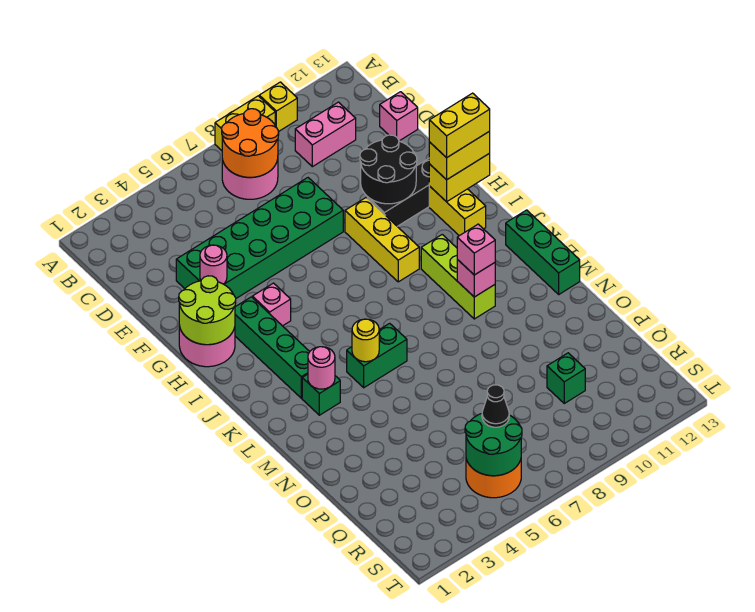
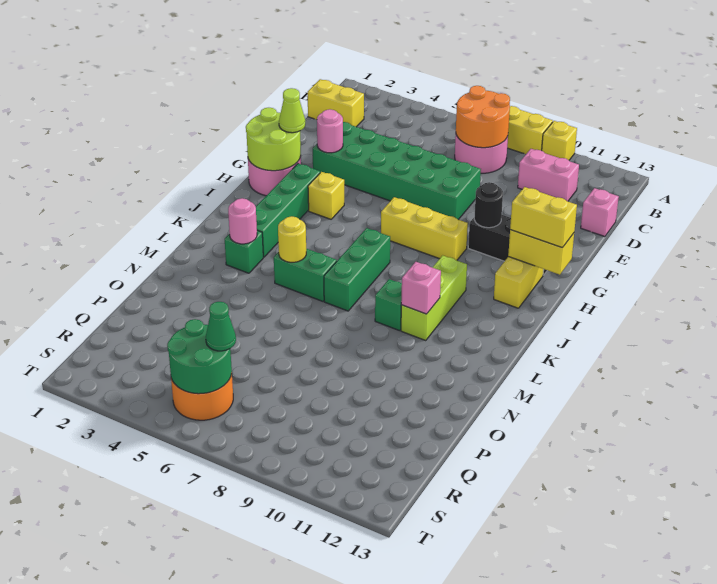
black 2x2 round brick [360,135,417,204] -> black 1x1 round brick [474,182,503,228]
none -> lime 1x1 cone [279,88,305,133]
yellow 1x3 brick [345,198,419,282] -> yellow 1x3 brick turned to [381,197,468,260]
pink 1x1 brick [252,283,291,326] -> yellow 1x1 brick [308,172,344,219]
yellow 1x2 brick [429,93,490,158] -> yellow 1x2 brick moved to [308,79,364,127]
green 1x3 brick [506,210,580,294] -> green 1x3 brick moved to [324,228,390,311]
pink 1x1 brick [457,224,495,275] -> none
green 1x1 brick [547,353,585,403] -> green 1x1 brick moved to [375,279,402,331]
black 1x1 cone [482,385,509,427] -> green 1x1 cone [206,302,236,351]

